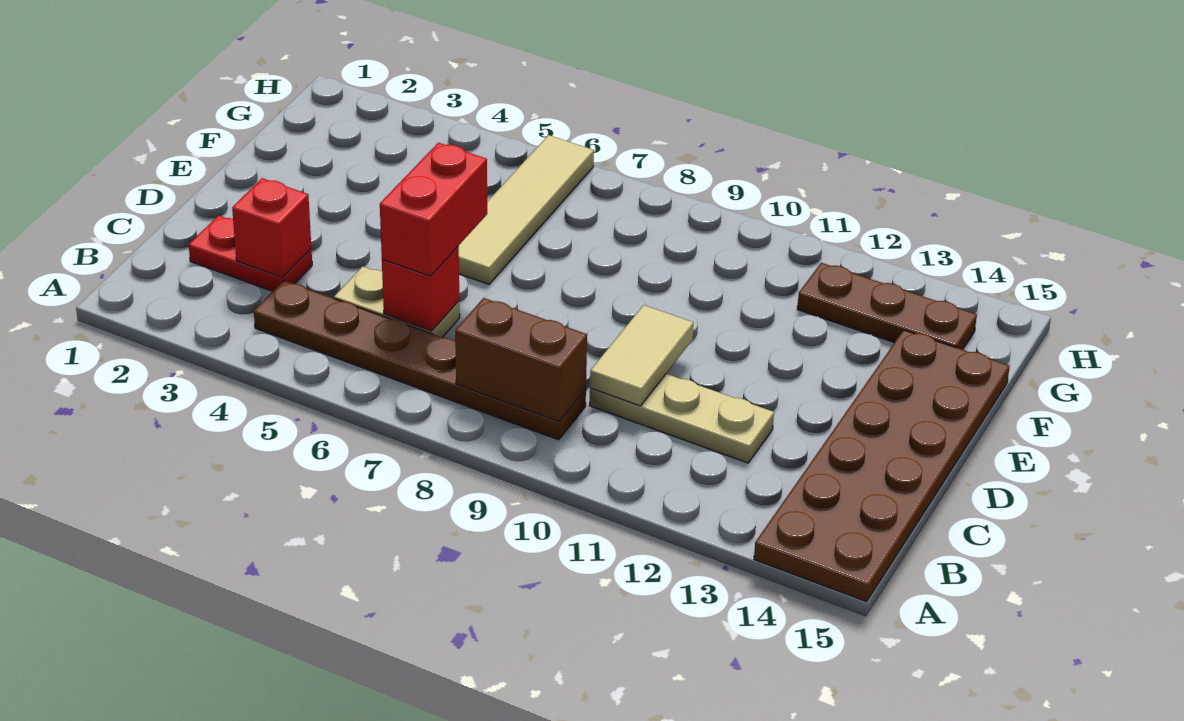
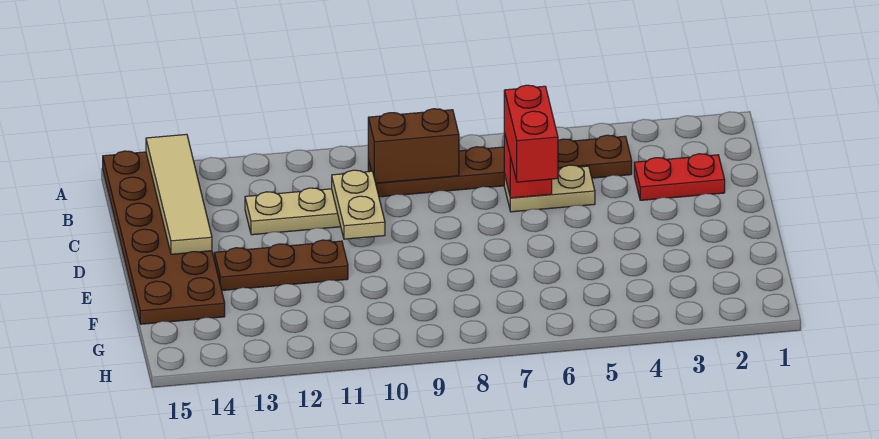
red 1x1 brick [232,178,311,277] -> none
tan 1x2 tile [590,305,693,406] -> tan 1x2 plate [332,170,385,239]
tan 1x4 tile [459,135,594,284] -> tan 1x4 tile moved to [146,134,212,254]
brown 1x3 plate [797,263,977,350] -> brown 1x3 plate moved to [214,240,348,290]

